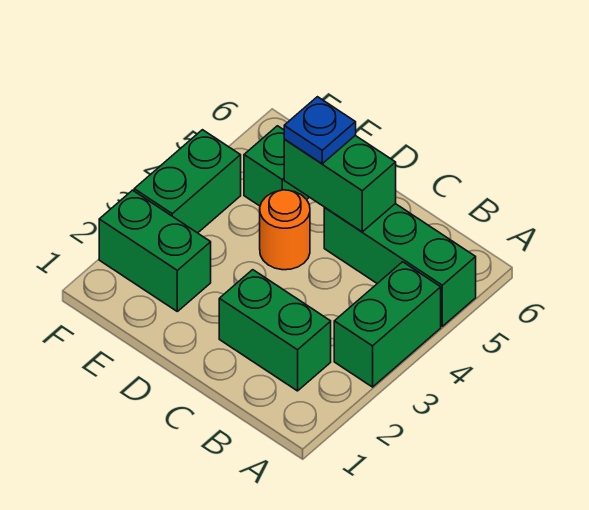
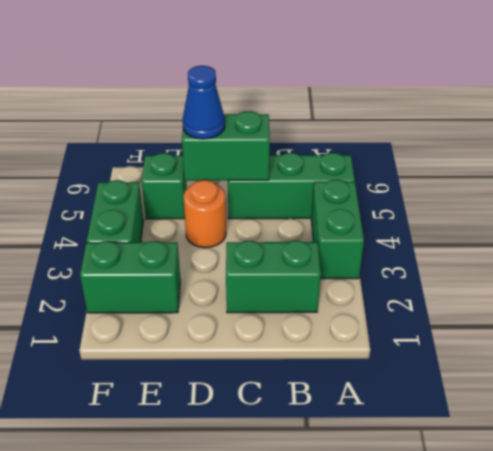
blue 1x1 plate [284,97,356,164] -> blue 1x1 cone [183,66,225,139]

